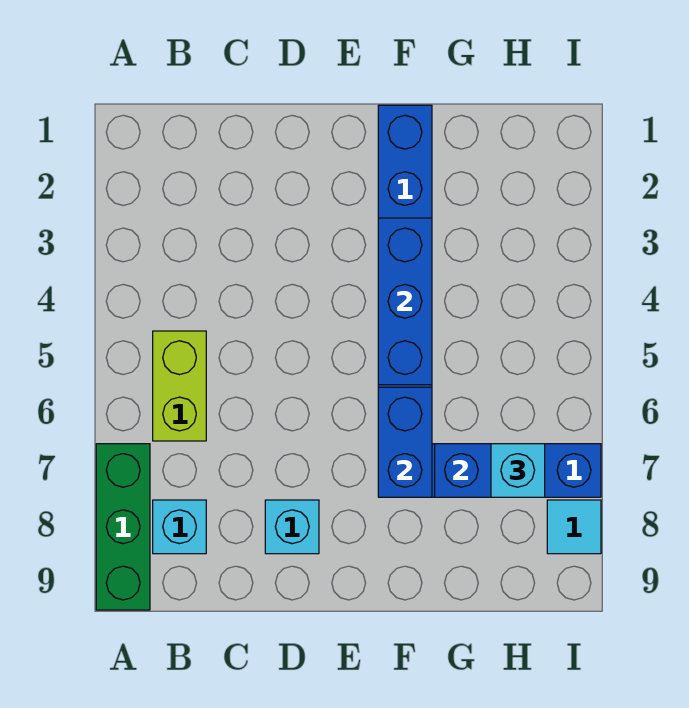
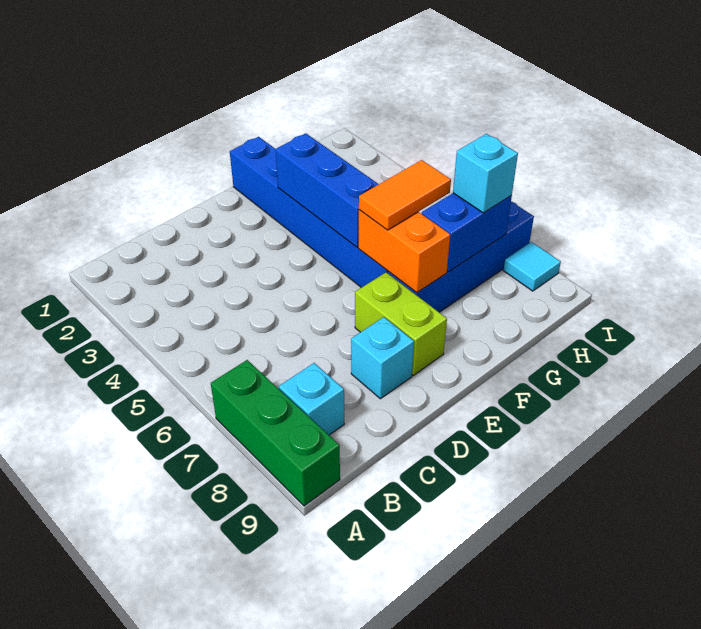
lime 1x2 brick [153,331,206,441] -> lime 1x2 brick moved to [355,272,447,375]
blue 1x2 brick [378,387,432,497] -> orange 1x2 brick [358,210,450,293]
none -> orange 1x2 tile [359,160,451,230]

